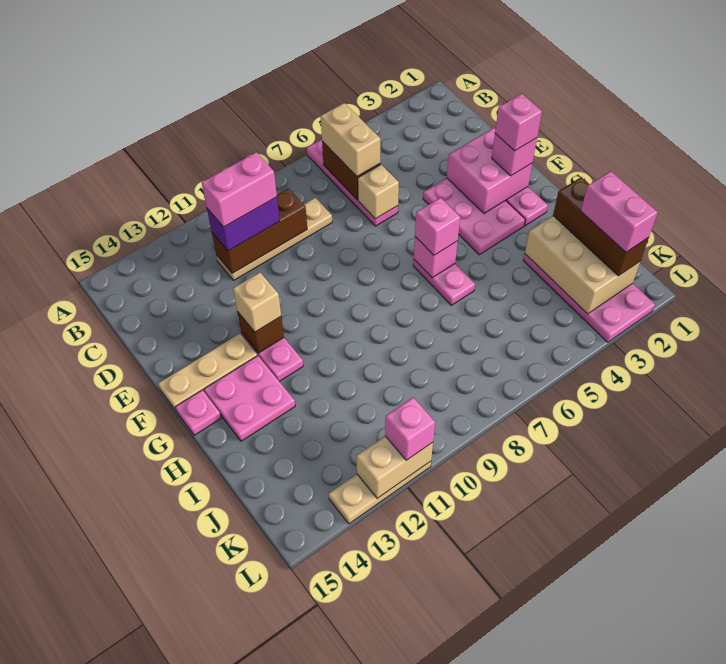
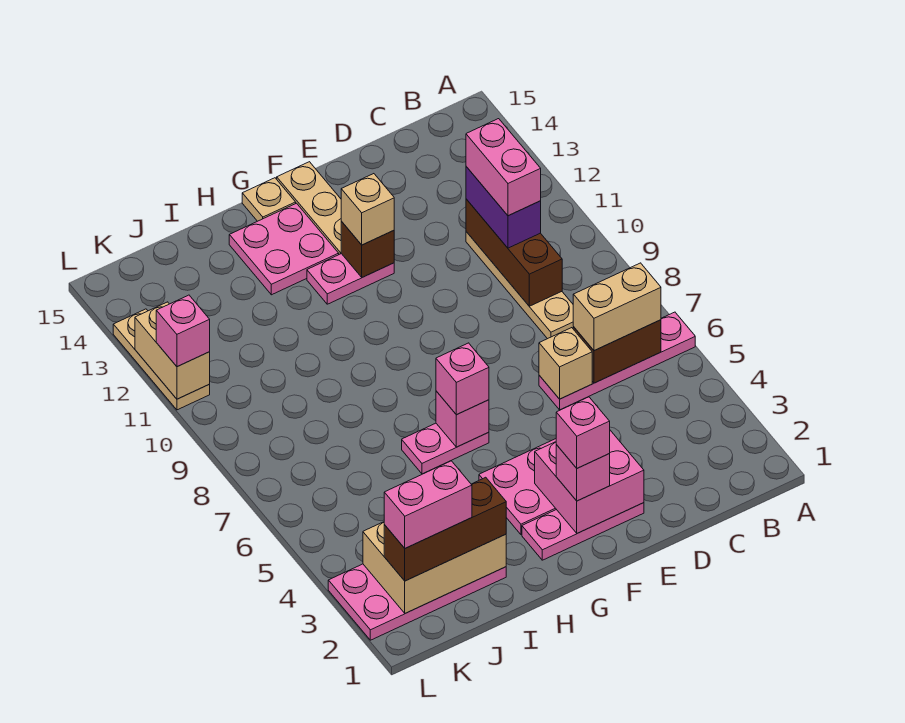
pink 1x1 plate [176,390,221,435] -> tan 1x1 plate [242,178,296,221]

